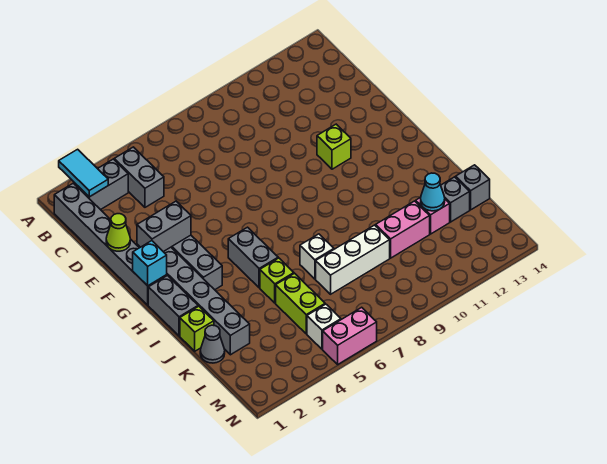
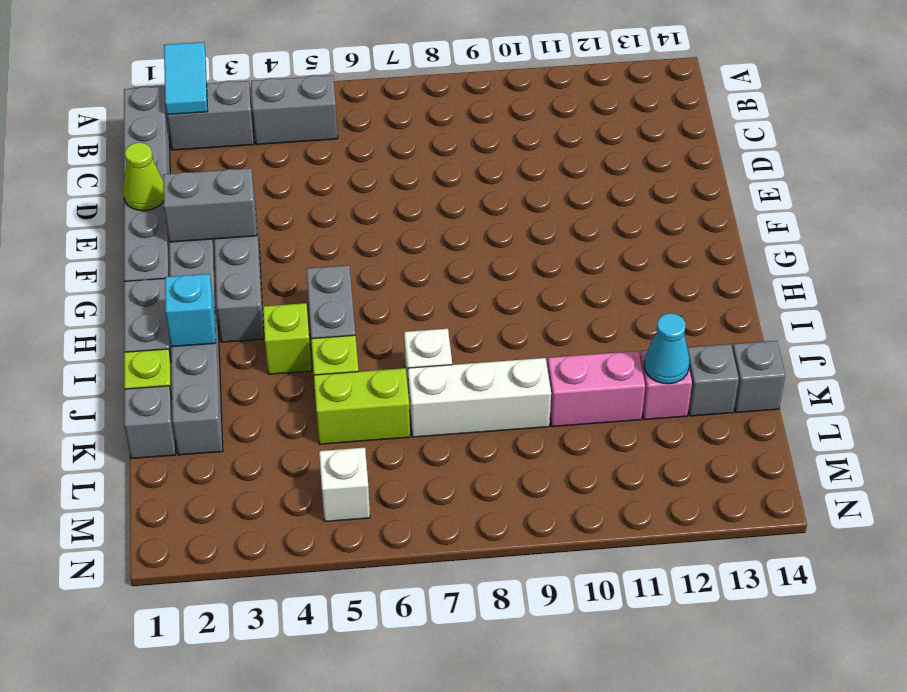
grey 1x2 brick [114,147,164,207] -> grey 1x2 brick turned to [251,75,338,145]
lime 1x1 brick [317,124,351,169] -> lime 1x1 brick moved to [263,303,312,374]
cyan 1x1 brick [133,241,167,286] -> cyan 1x1 brick moved to [165,274,216,347]
grey 1x1 cone [200,325,225,363] -> grey 1x1 brick [124,386,176,459]
lime 1x2 brick [276,273,325,334] -> lime 1x2 brick turned to [314,368,410,444]
pink 1x2 brick [323,307,377,364] -> none

